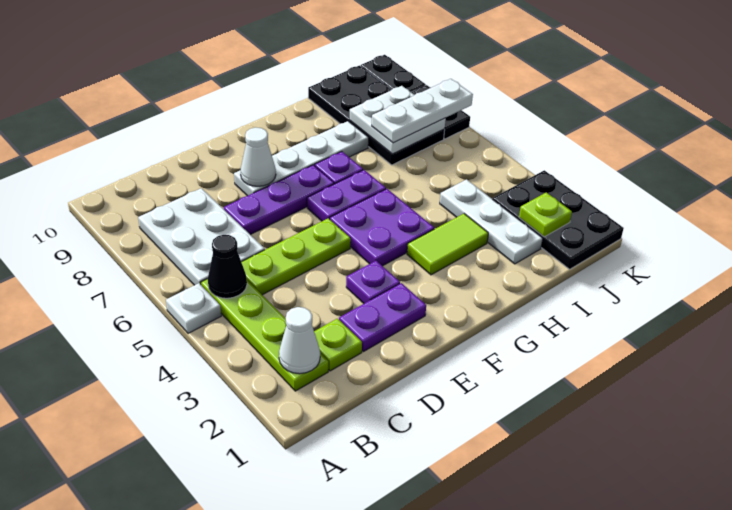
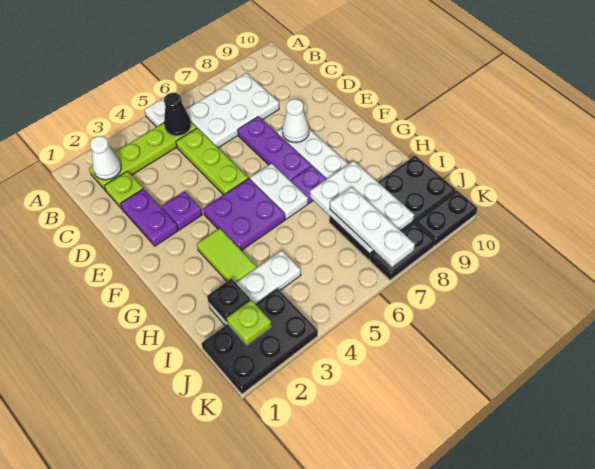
purple 1x2 plate [307,170,386,221] -> white 1x2 plate [250,163,308,219]
none -> black 1x1 plate [207,279,250,322]
white 2x2 plate [349,86,446,154] -> white 2x3 plate [310,161,414,254]

